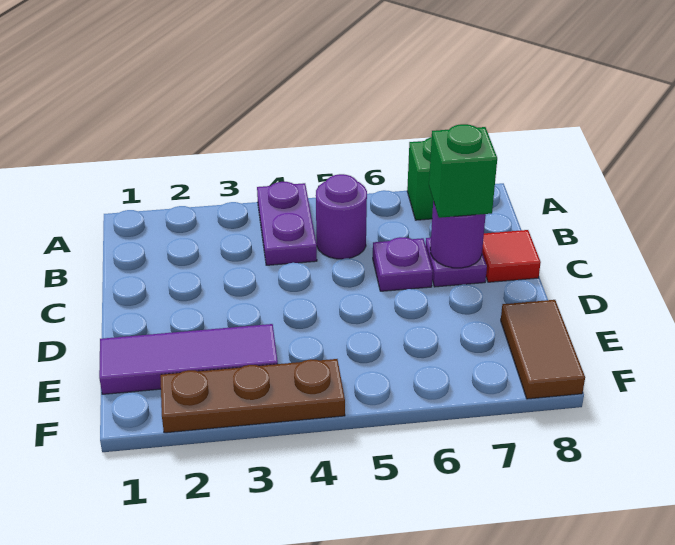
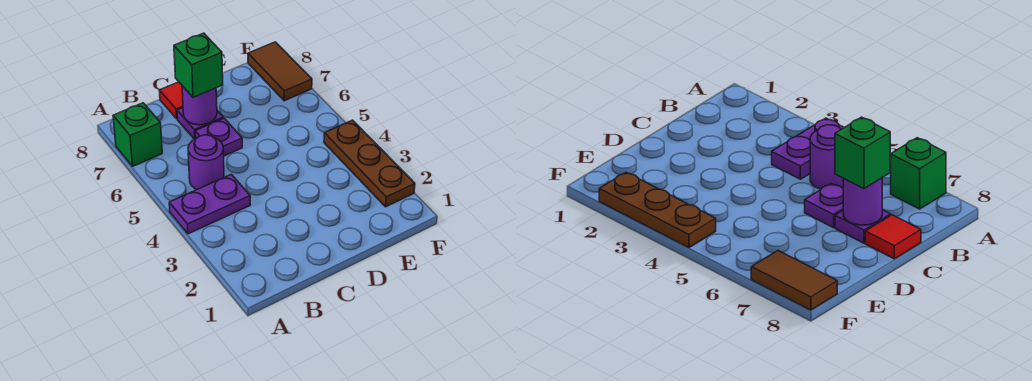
purple 1x3 tile [99,324,278,394] -> none
brown 1x2 tile [501,300,585,399] -> brown 1x2 tile turned to [248,42,312,101]

